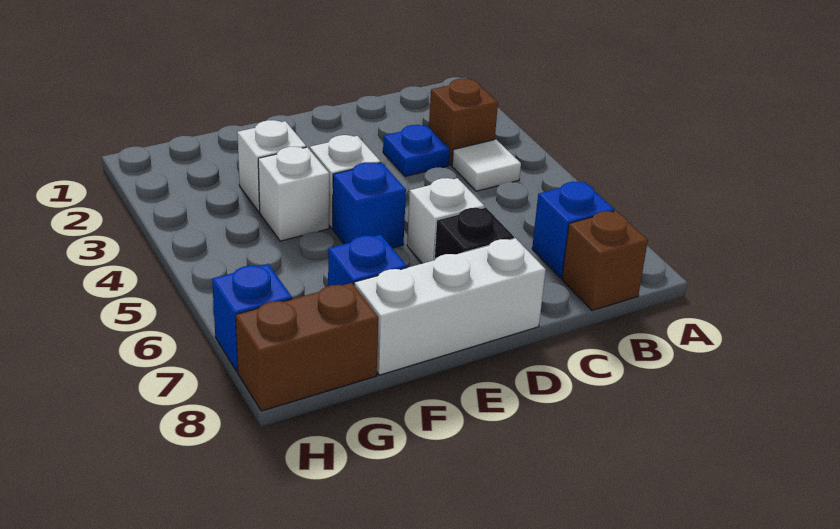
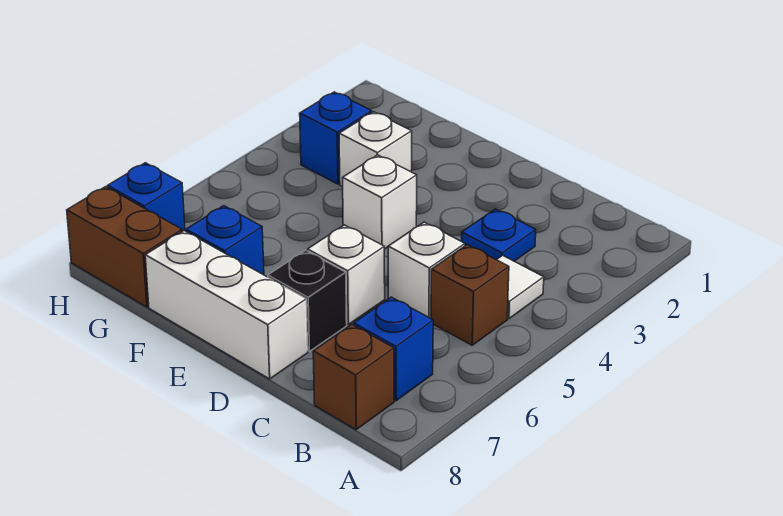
brown 1x1 brick [429,79,498,165] -> brown 1x1 brick moved to [431,245,509,345]
blue 1x1 brick [333,162,406,248] -> blue 1x1 brick moved to [300,92,372,184]
white 1x1 brick [258,147,329,241] -> white 1x1 brick moved to [388,222,465,318]

